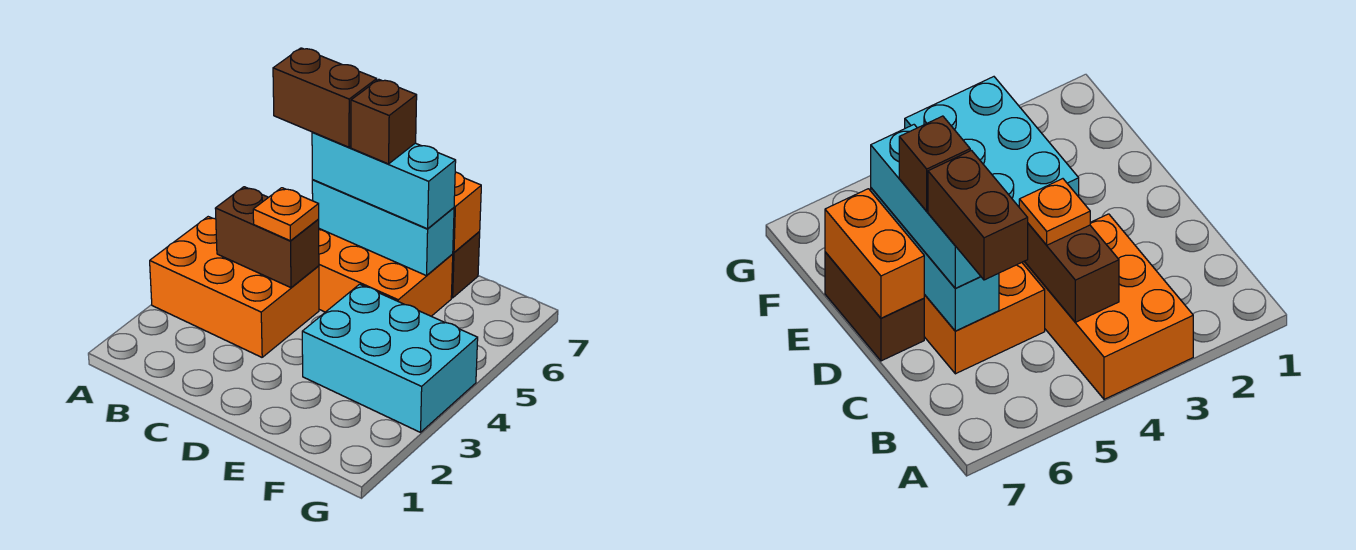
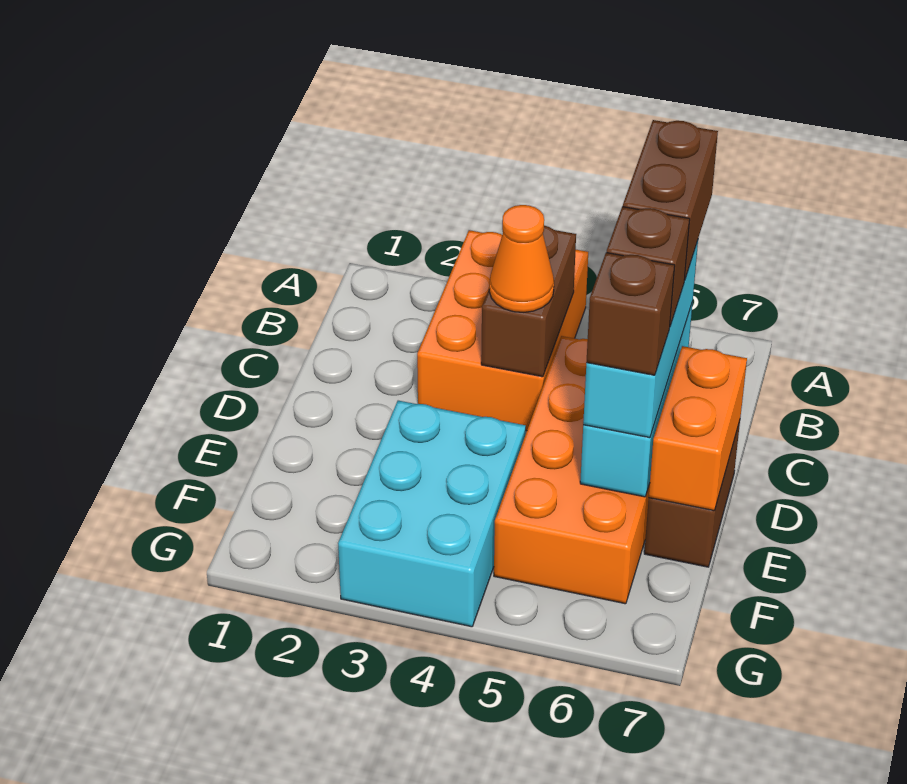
orange 1x1 plate [253,188,319,241] -> orange 1x1 cone [489,205,554,312]
orange 2x3 brick [319,229,453,316] -> orange 2x4 brick [494,336,650,604]
none -> brown 1x1 brick [586,253,675,375]

